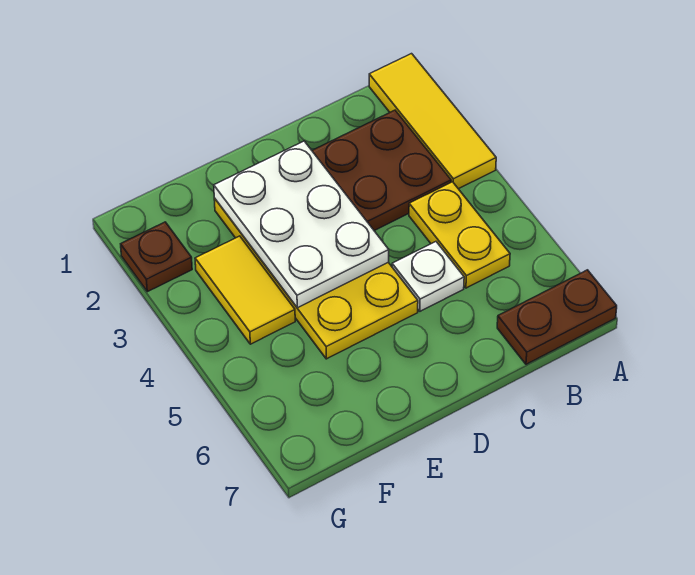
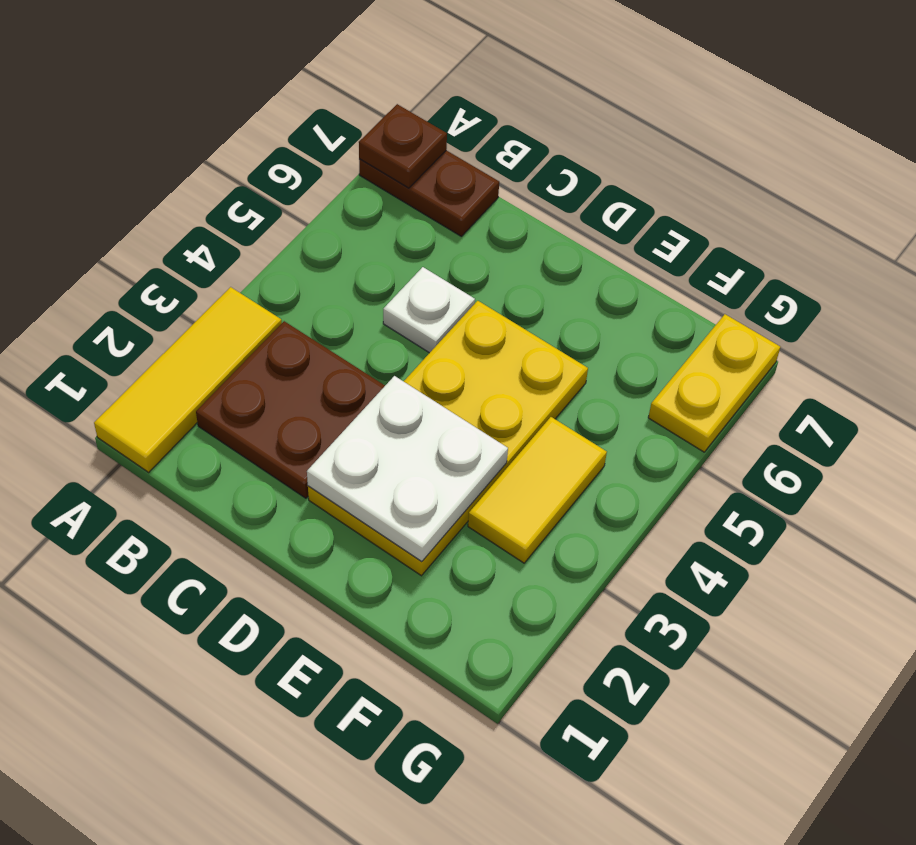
yellow 1x2 plate [409,182,510,288] -> yellow 1x2 plate moved to [648,314,780,452]
white 2x3 plate [214,141,389,308] -> white 2x2 plate [307,376,508,562]
brown 1x1 plate [121,222,192,292] -> brown 1x1 plate moved to [359,104,447,188]

